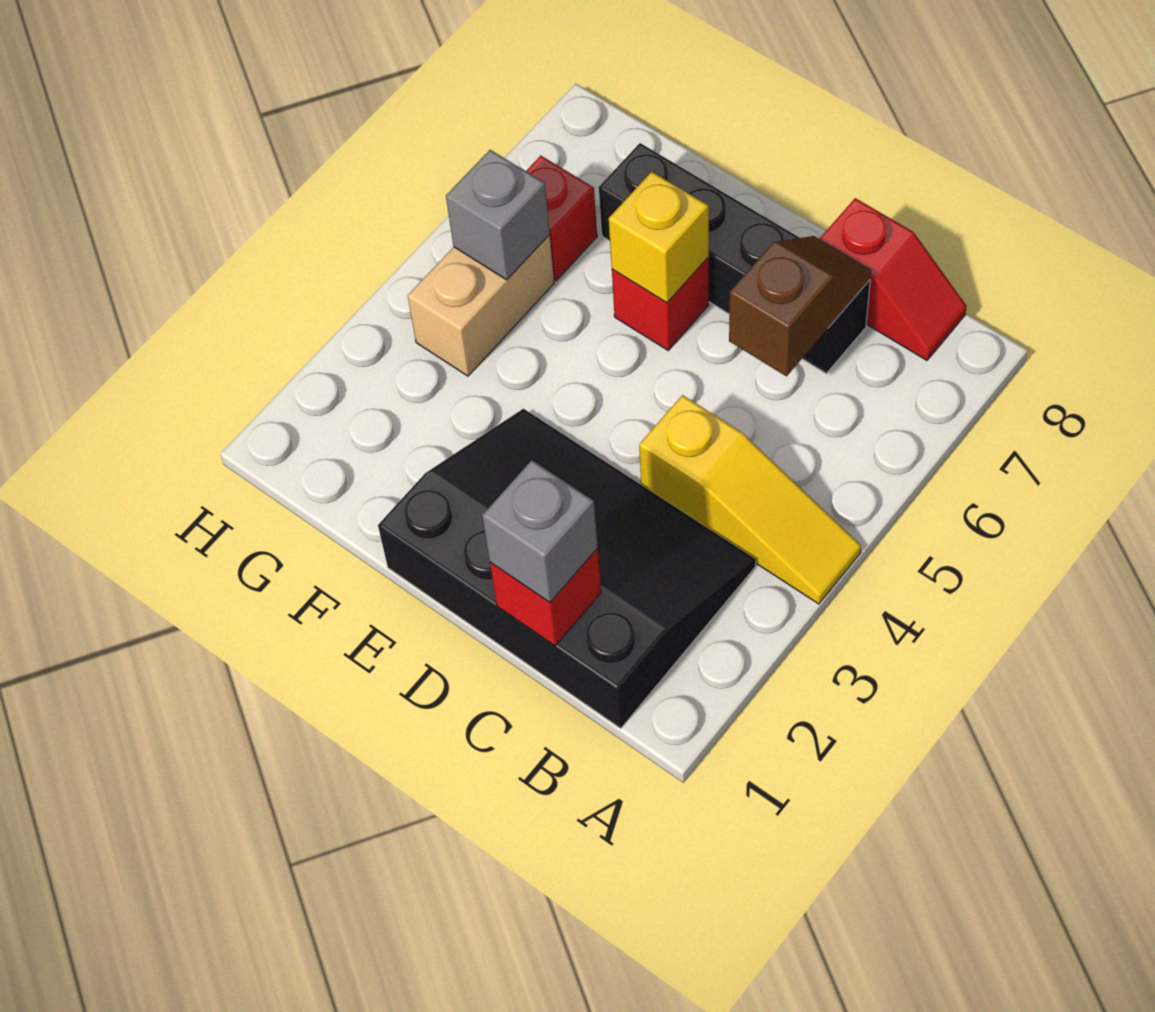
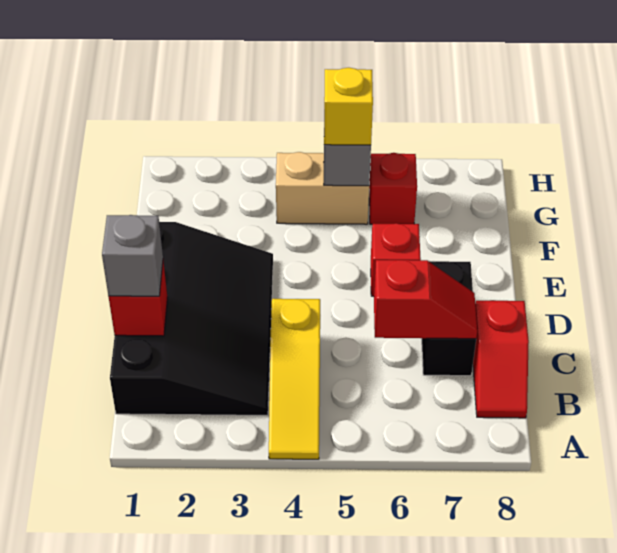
brown 1x2 slope [729,236,871,376] -> red 1x2 slope [374,260,477,339]
black 1x4 brick [599,143,870,373] -> black 1x2 brick [422,261,476,376]
yellow 1x1 brick [609,172,709,303] -> yellow 1x1 brick moved to [324,68,373,145]

